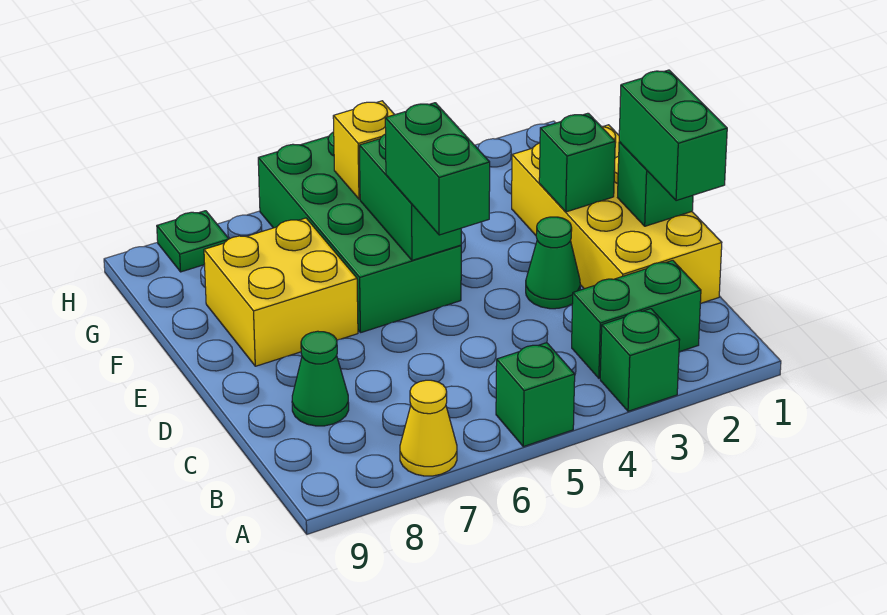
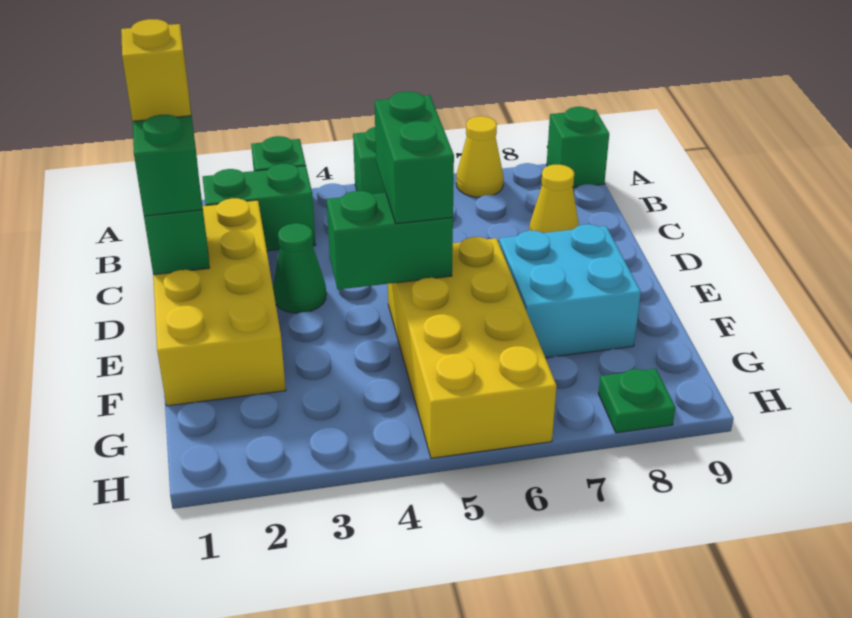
green 1x1 cone [292,331,349,426] -> yellow 1x1 cone [529,165,579,233]
green 1x1 brick [539,113,615,212] -> green 1x1 brick moved to [547,107,609,188]
green 2x4 brick [258,132,461,333] -> yellow 2x4 brick [388,237,557,458]
green 1x2 brick [359,134,461,260] -> green 1x2 brick turned to [327,191,453,290]
yellow 2x2 brick [204,218,358,366] -> cyan 2x2 brick [499,224,641,358]
yellow 1x1 brick [333,101,395,199] -> yellow 1x1 brick moved to [121,19,191,121]

